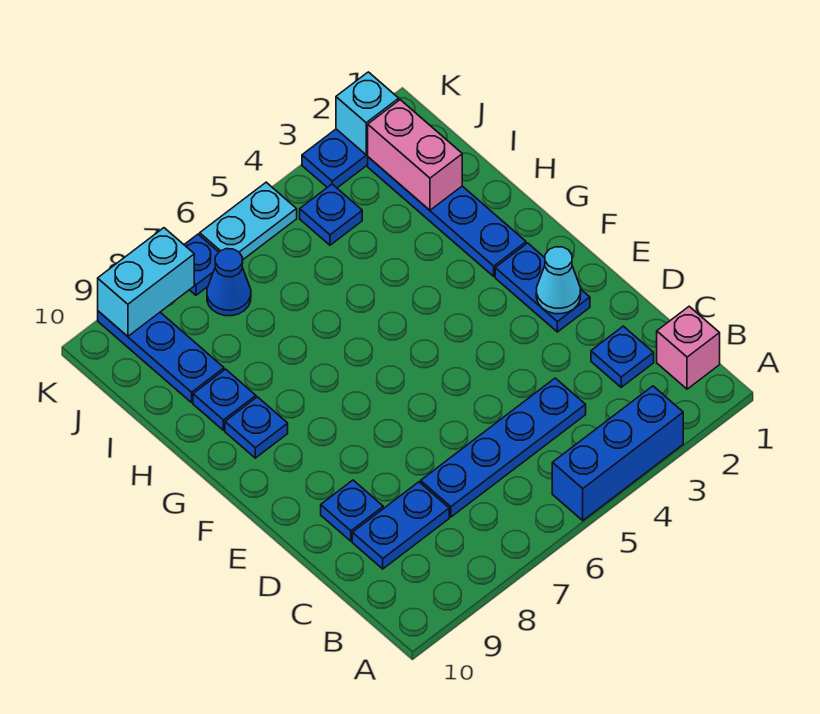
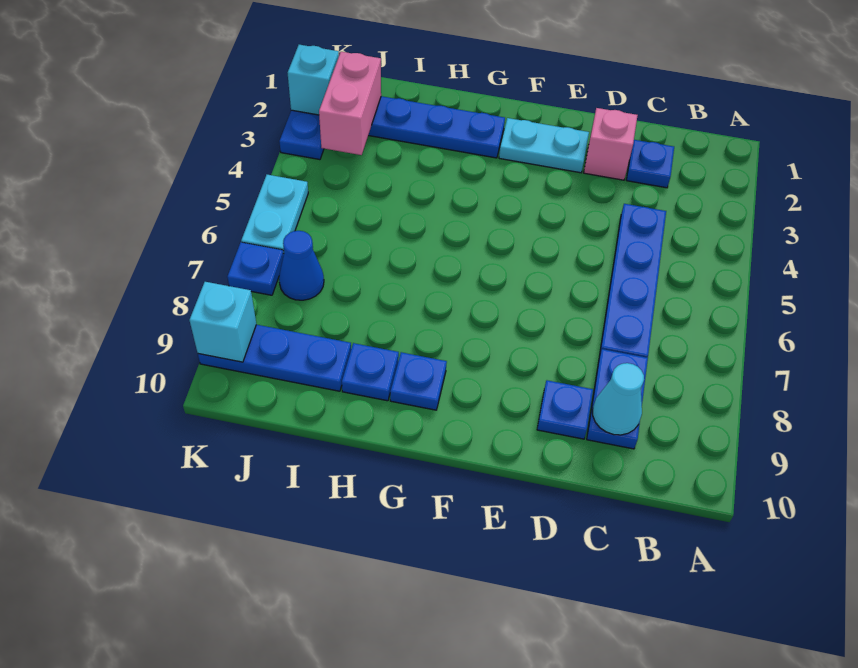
blue 1x3 brick [552,386,683,521] -> none
pink 1x1 brick [657,306,720,389] -> pink 1x1 brick moved to [584,108,638,180]
blue 1x2 plate [495,243,590,332] -> cyan 1x2 plate [499,118,589,173]
cyan 1x1 cone [536,247,581,314] -> cyan 1x1 cone moved to [593,363,644,435]
pink 1x2 brick [368,100,462,210] -> pink 1x2 brick turned to [319,52,381,155]
blue 1x1 plate [300,184,362,245] -> none
cyan 1x2 brick [98,228,194,336] -> cyan 1x1 brick [189,282,256,362]

